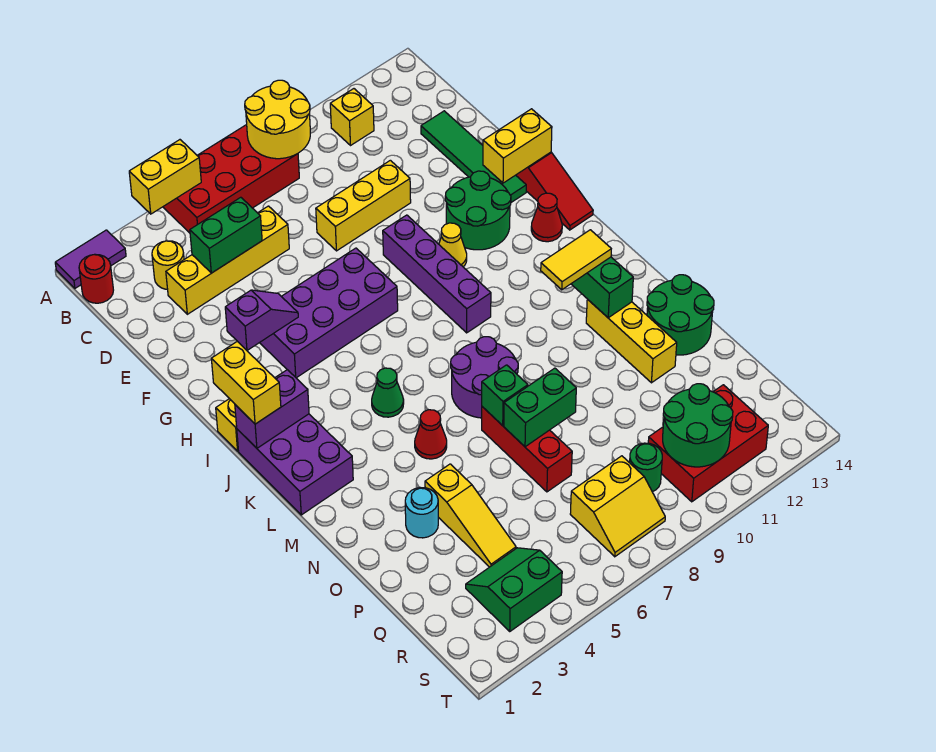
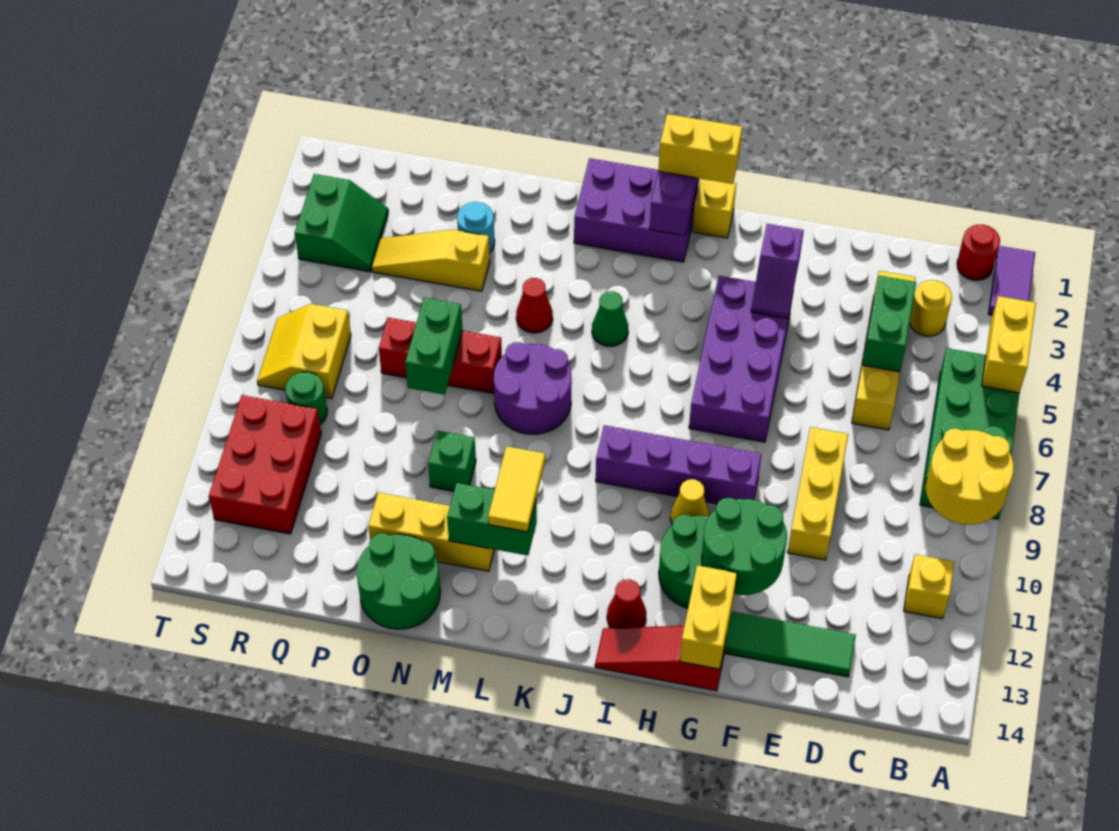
red 2x4 brick [163,125,299,233] -> green 2x4 brick [920,348,1019,519]
green 1x1 brick [482,365,528,426] -> green 1x1 brick moved to [428,431,476,491]
green 2x2 round brick [663,384,733,467] -> green 2x2 round brick moved to [702,498,787,595]

